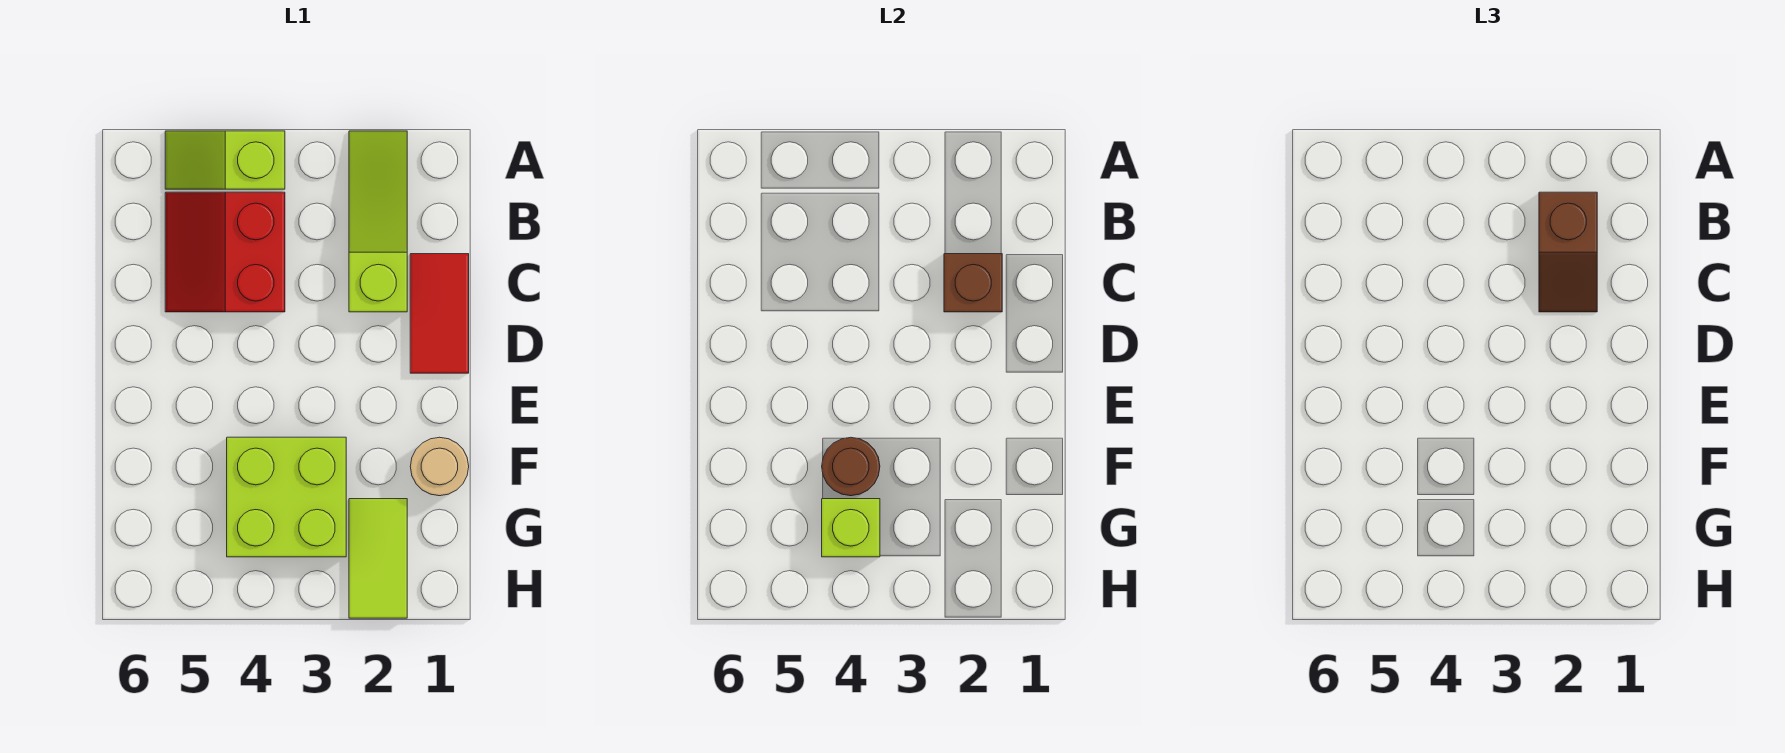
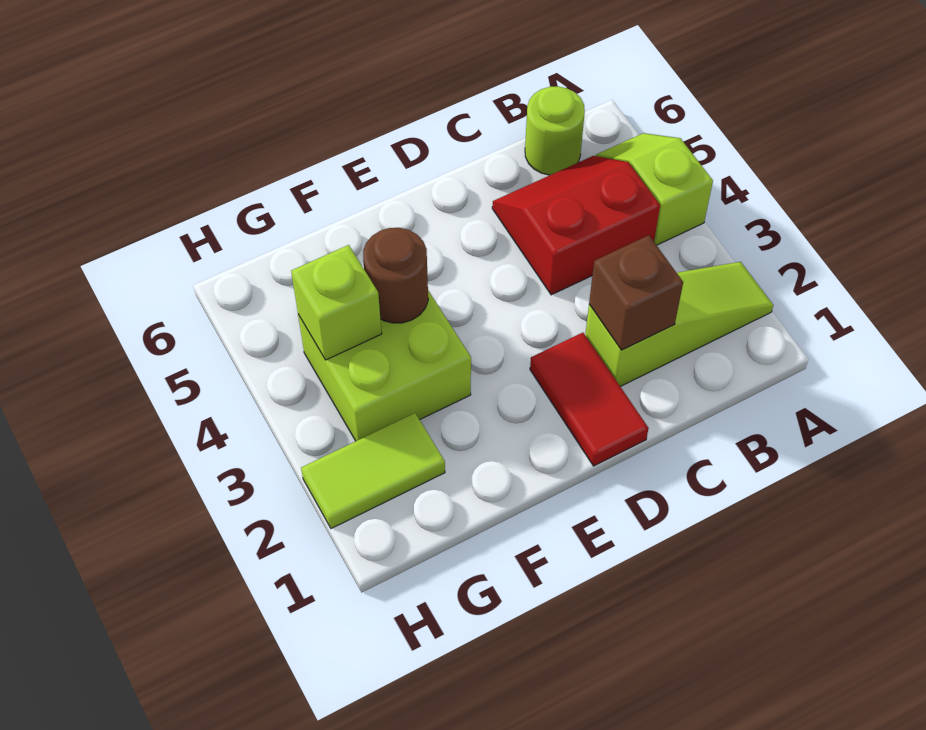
brown 1x2 slope [1539,192,1597,312] -> none
none -> lime 1x1 round brick [525,86,585,175]
red 1x2 tile [410,254,469,373] -> red 1x2 tile turned to [530,333,649,466]
tan 1x1 round brick [410,437,469,496] -> none

